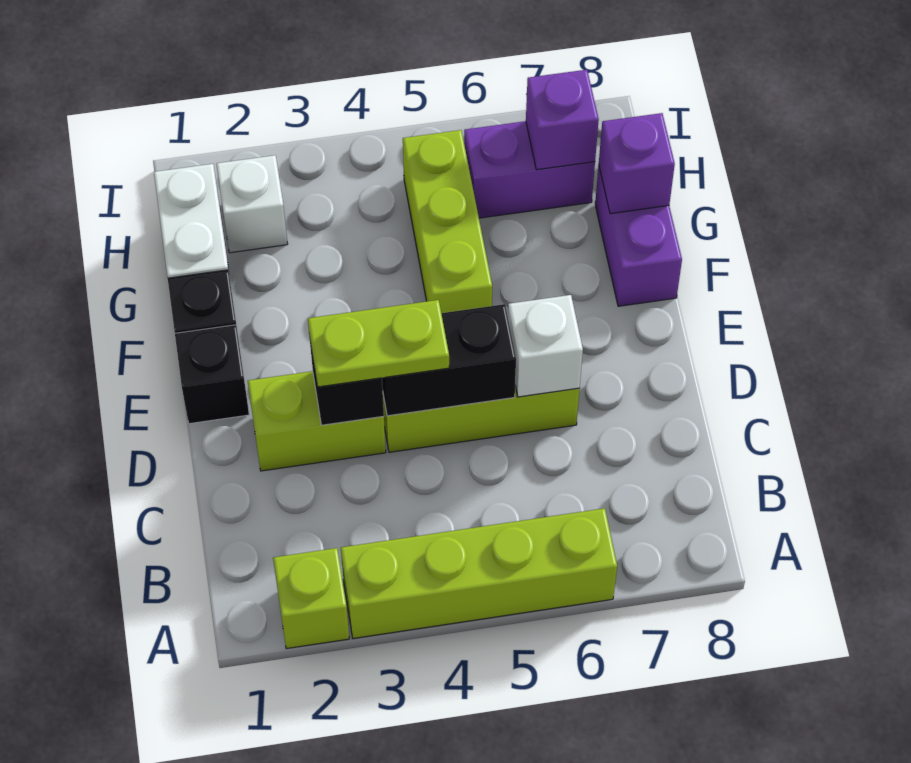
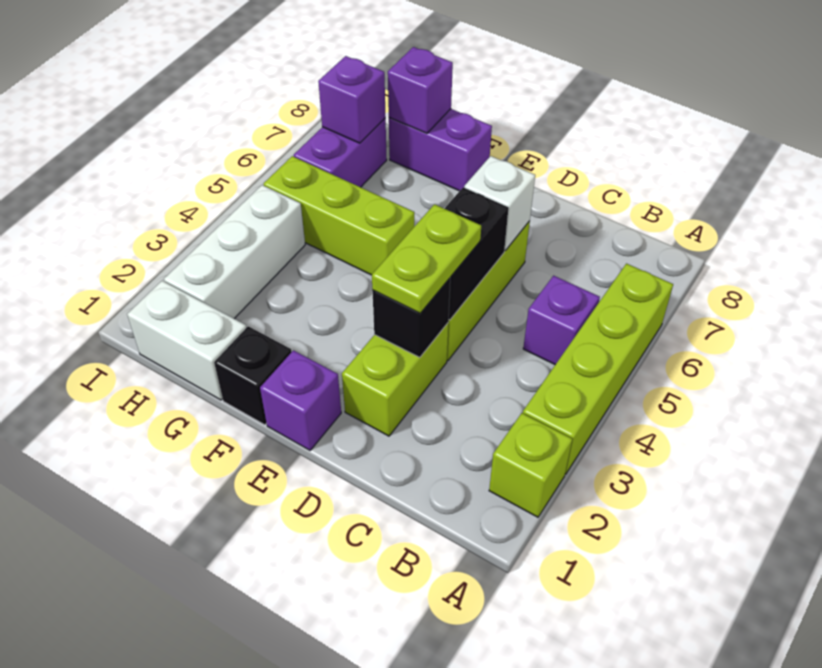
none -> purple 1x1 brick [523,276,600,365]
black 1x1 brick [175,325,249,424] -> purple 1x1 brick [260,350,341,450]
white 1x1 brick [216,155,288,253] -> white 1x3 brick [164,185,305,319]

